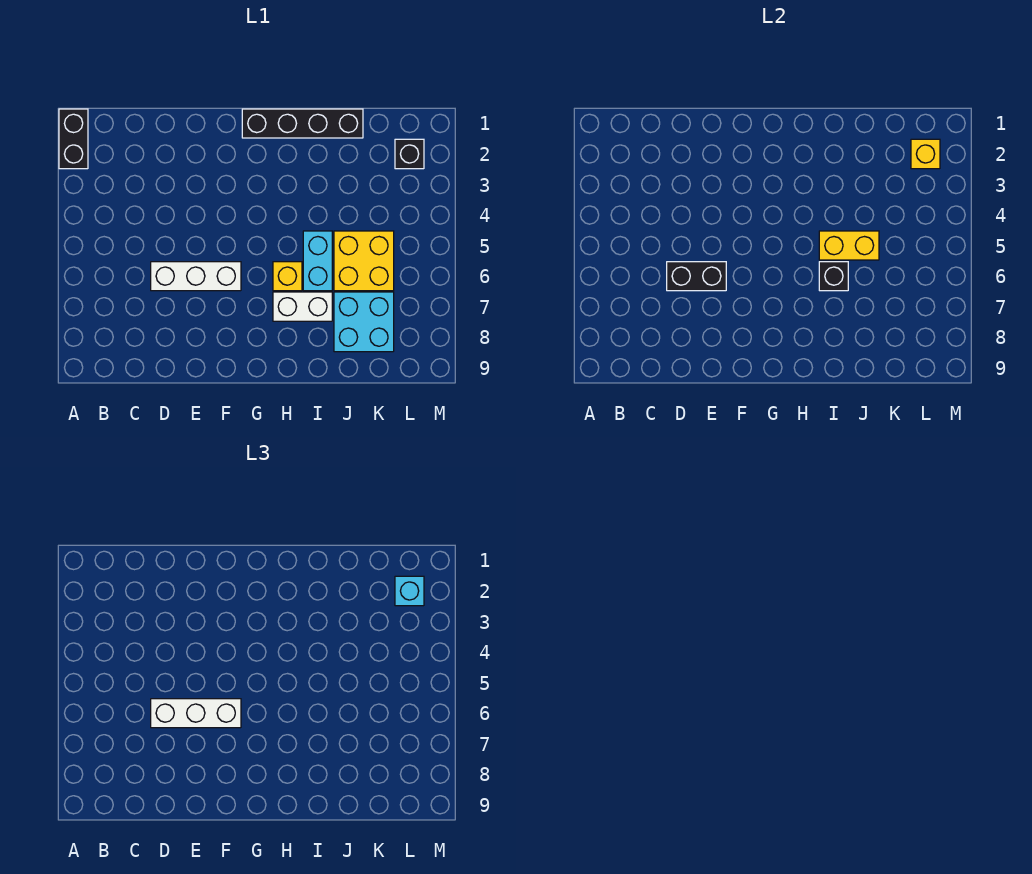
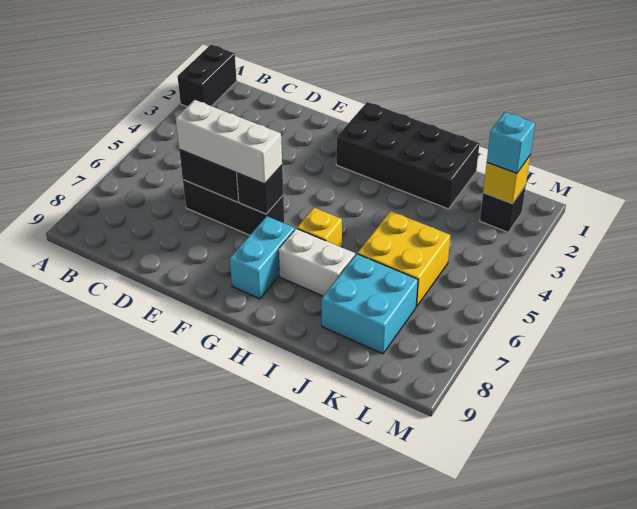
white 1x3 brick [151,262,241,291] -> black 1x3 brick [183,180,284,235]
black 1x4 brick [242,109,363,138] -> black 2x4 brick [336,102,480,209]
cyan 1x2 brick [303,231,332,291] -> cyan 1x2 brick moved to [230,216,295,299]
yellow 1x2 brick [819,231,879,260] -> none
black 1x1 brick [819,262,848,291] -> black 1x1 brick moved to [237,165,283,214]

